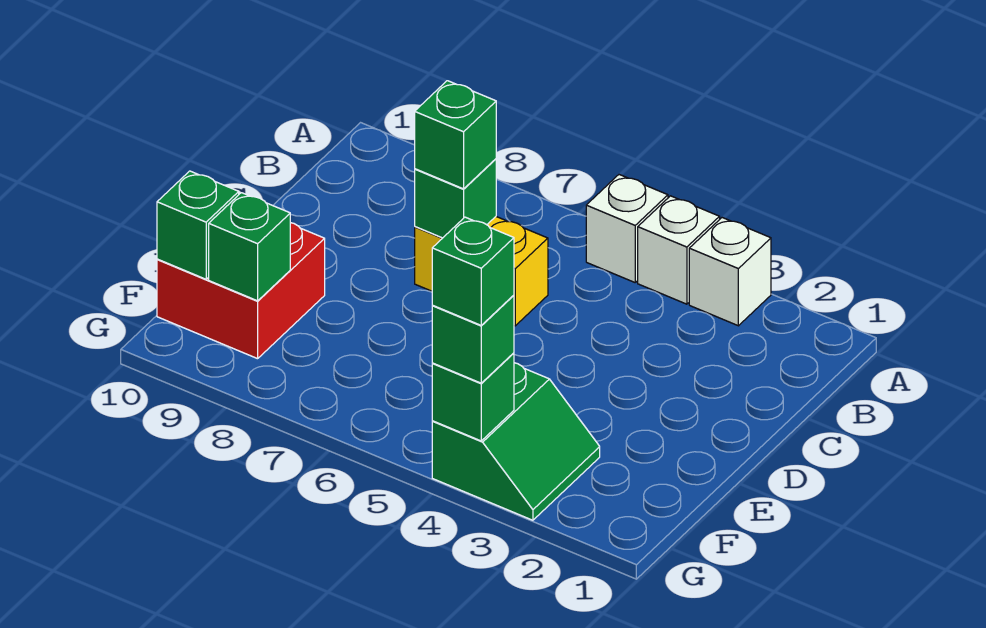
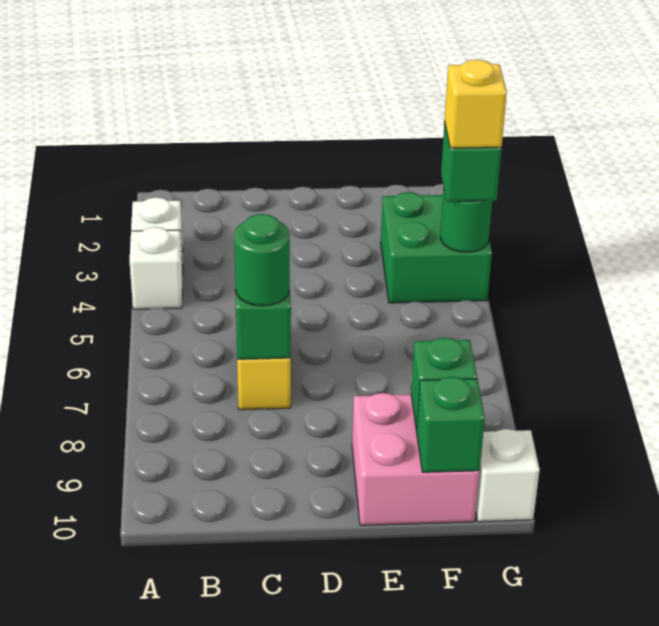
white 1x1 brick [586,175,668,282] -> white 1x1 brick moved to [476,429,540,522]
green 1x1 brick [415,81,496,189] -> green 1x1 round brick [234,214,290,306]
red 2x2 brick [157,223,325,359] -> pink 2x2 brick [352,393,480,525]
green 2x2 slope [432,363,600,520] -> green 2x2 brick [381,192,492,303]
green 1x1 brick [432,353,514,441] -> green 1x1 round brick [440,190,492,252]
green 1x1 brick [432,217,514,326] -> yellow 1x1 brick [445,60,507,148]

